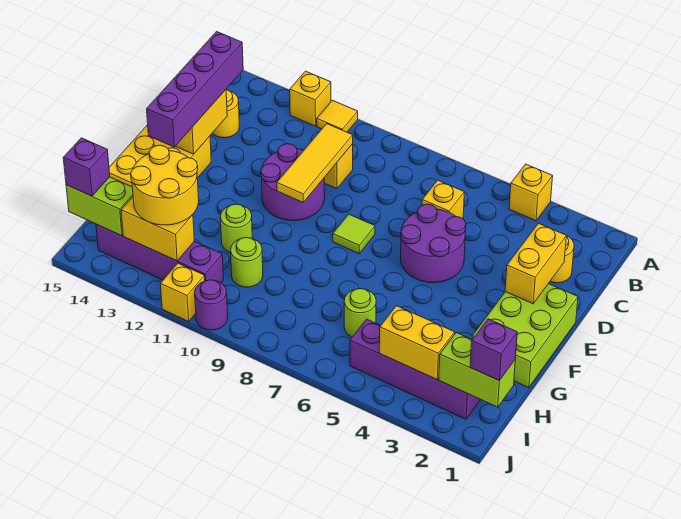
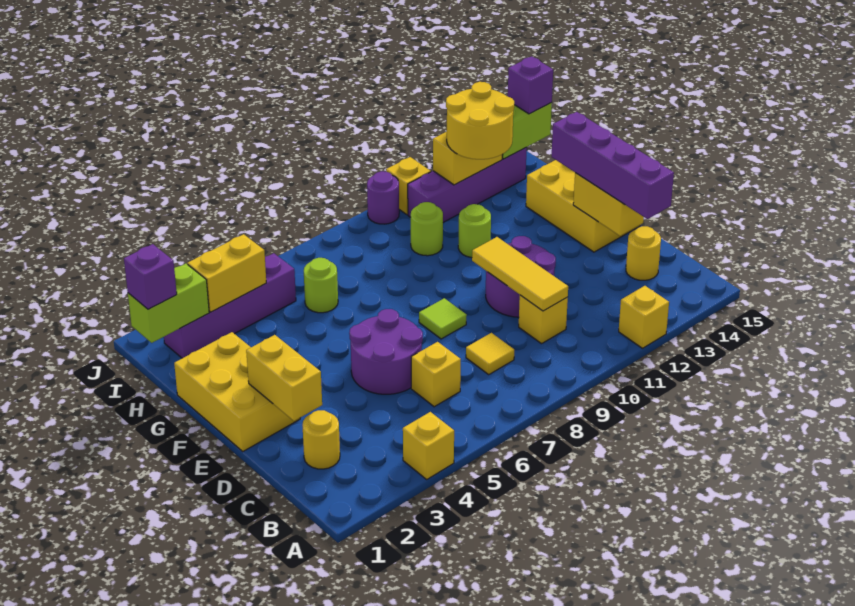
yellow 1x1 tile [317,100,358,132] -> yellow 1x1 tile moved to [466,333,514,374]
lime 2x3 brick [472,284,578,388] -> yellow 2x3 brick [174,332,300,451]

